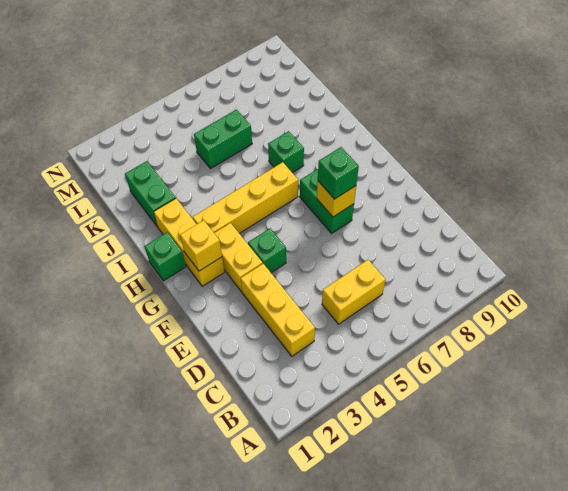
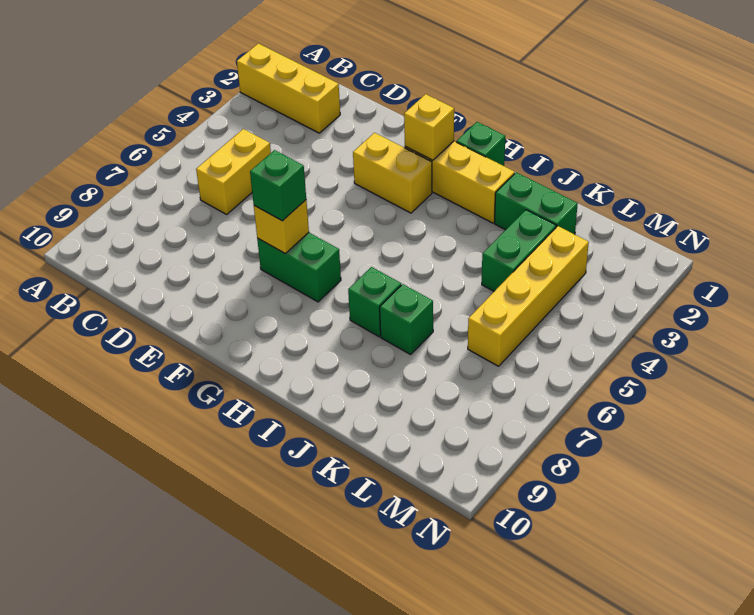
yellow 1x3 brick [241,264,315,356] -> yellow 1x3 brick moved to [237,43,340,133]
green 1x1 brick [248,229,286,273] -> green 1x1 brick moved to [380,284,433,355]
yellow 1x4 brick [193,162,298,233] -> yellow 1x4 brick moved to [468,226,589,366]
green 1x2 brick [194,110,252,169] -> green 1x2 brick moved to [482,210,556,291]

